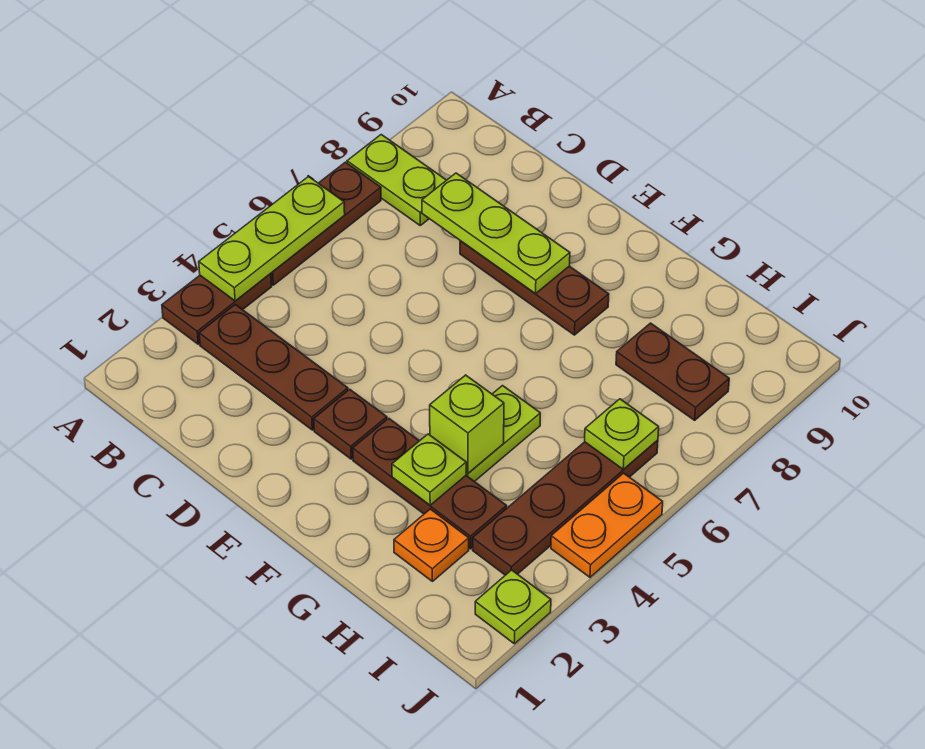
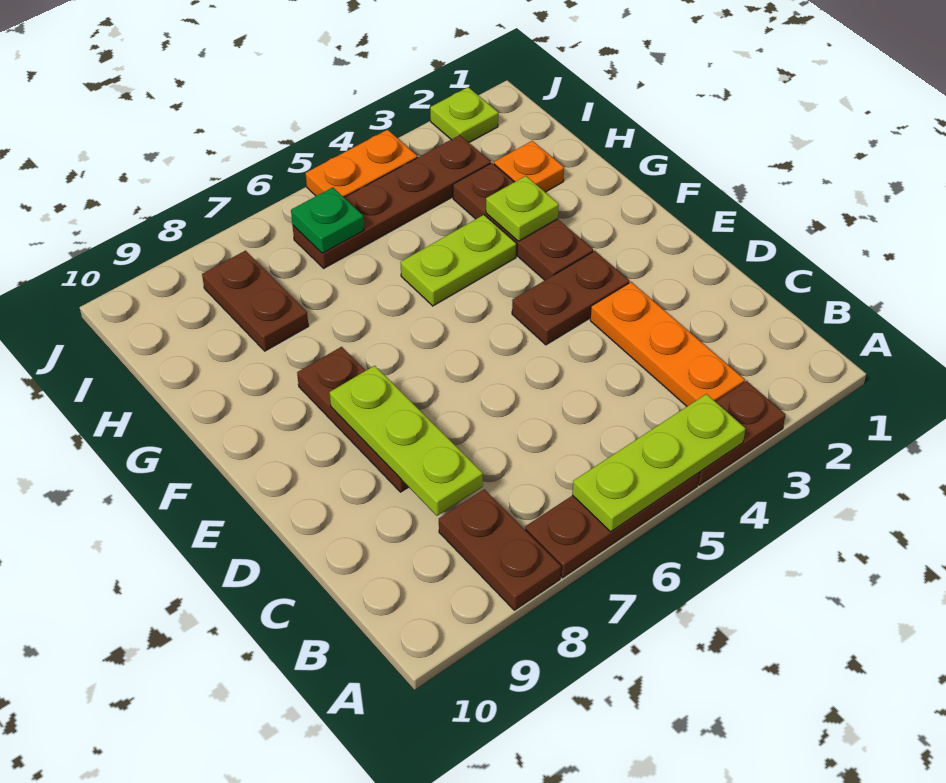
lime 1x2 plate [347,135,446,225] -> brown 1x2 plate [439,489,561,610]
brown 1x3 plate [199,305,348,430] -> orange 1x3 plate [590,282,745,406]
brown 1x1 plate [314,389,387,459] -> brown 1x2 plate [512,251,629,345]
lime 1x1 brick [430,375,504,473] -> none
lime 1x1 plate [585,399,659,470] -> green 1x1 plate [291,187,364,253]

